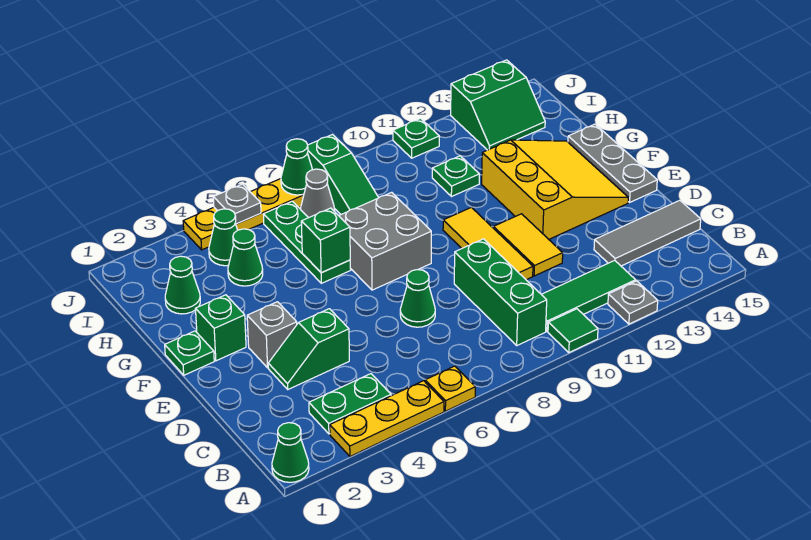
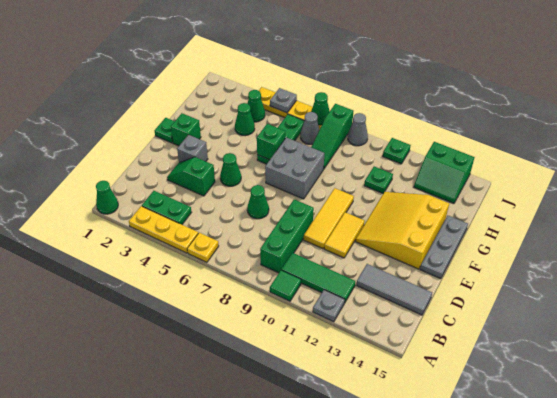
yellow 3x3 slope [482,140,628,239] -> yellow 3x3 slope turned to [356,192,449,269]
green 1x1 cone [165,256,200,314] -> green 1x1 cone moved to [220,153,241,186]
none -> grey 1x1 cone [348,113,368,146]

